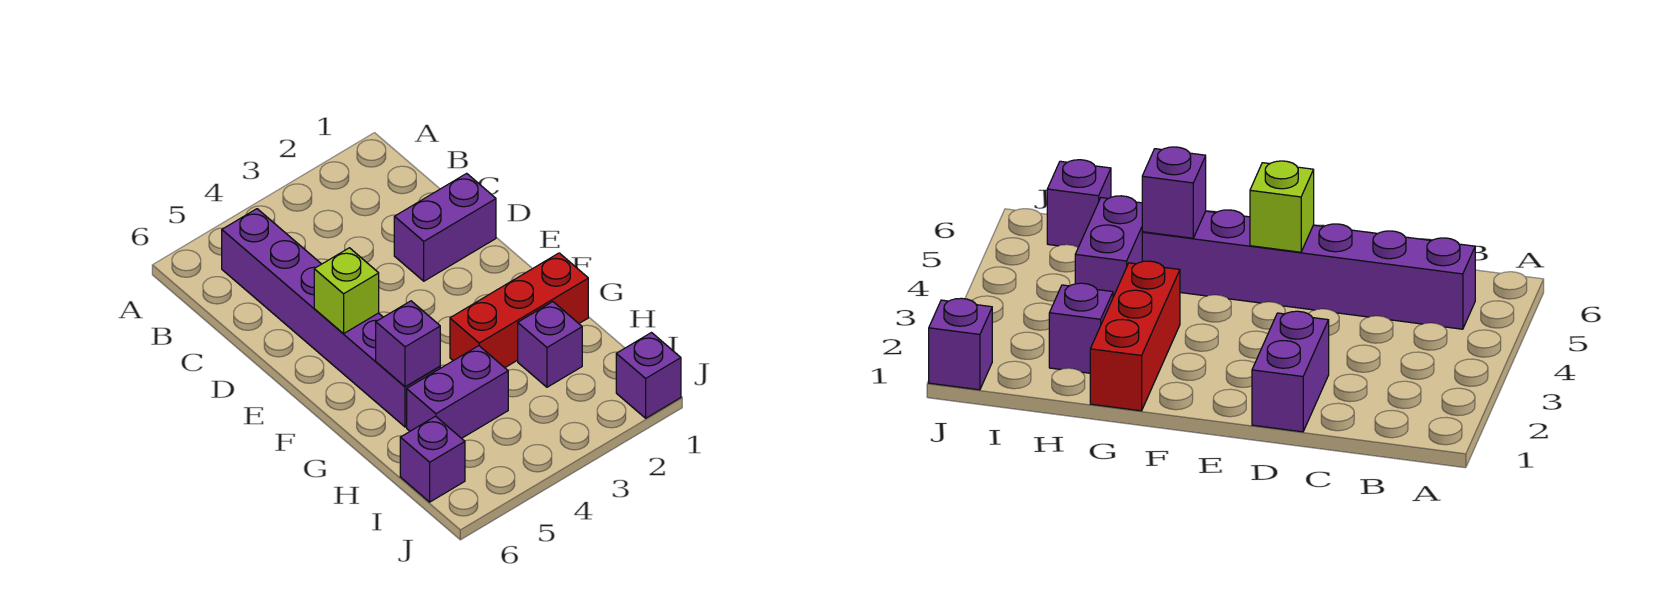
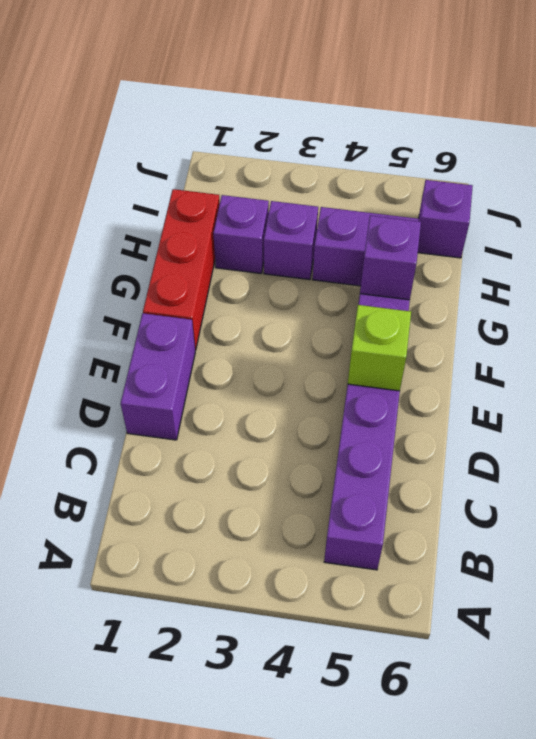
purple 1x2 brick [394,173,496,281] -> purple 1x2 brick turned to [121,313,195,440]
red 1x3 brick [450,253,588,368] -> red 1x3 brick turned to [143,189,220,350]
purple 1x1 brick [616,333,681,418] -> purple 1x1 brick moved to [264,201,318,280]

